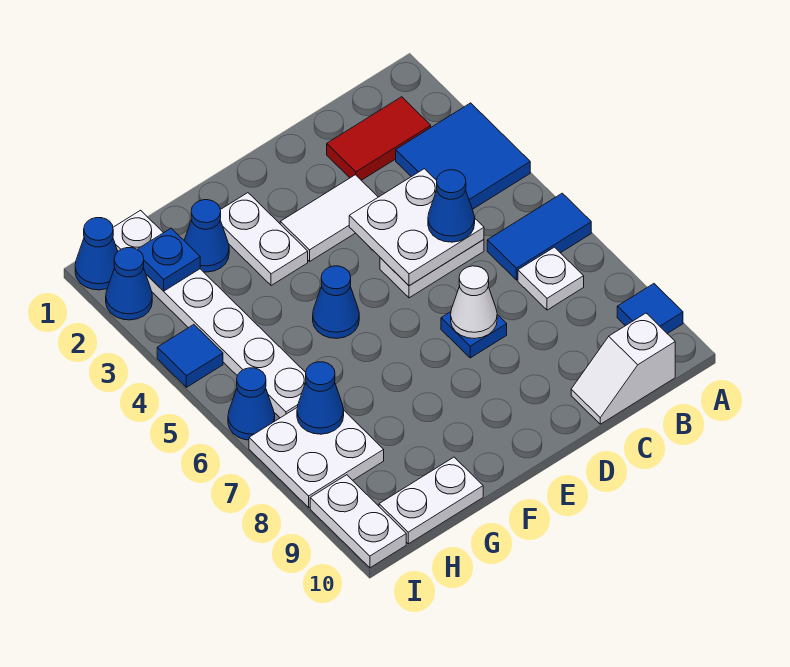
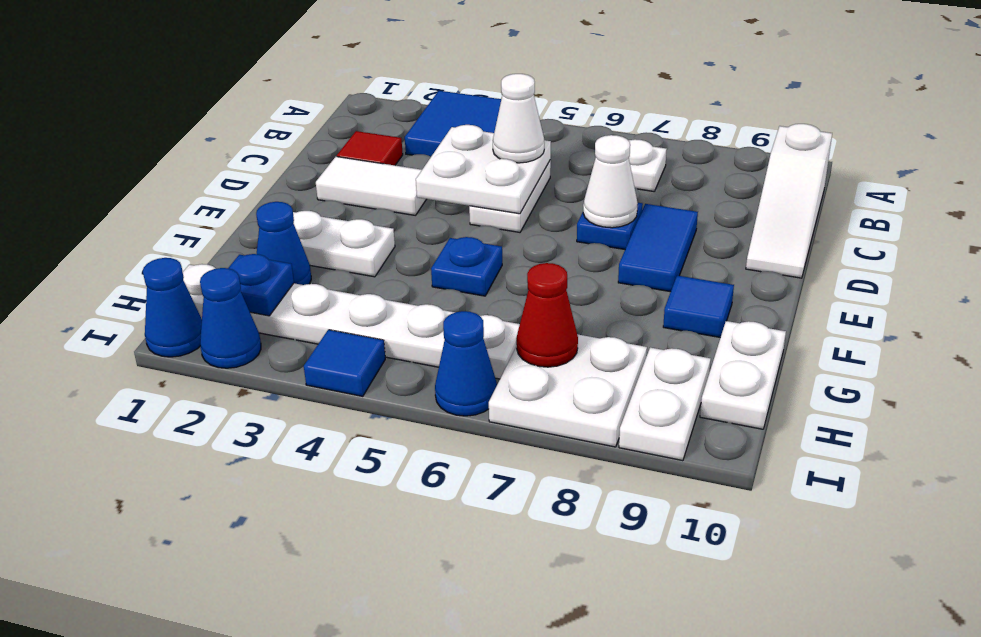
blue 1x2 tile [487,193,591,280] -> blue 1x2 tile moved to [618,204,698,292]
blue 1x1 tile [617,284,683,334] -> blue 1x1 tile moved to [663,276,734,338]
red 1x2 tile [327,97,431,180] -> red 1x1 tile [337,131,403,165]
white 1x2 slope [571,313,675,424] -> white 1x3 slope [746,124,832,278]
blue 1x1 cone [428,170,475,242] -> white 1x1 cone [493,74,544,163]
white 1x2 tile [280,175,378,261] -> white 1x2 tile turned to [316,157,426,216]
blue 1x1 cone [313,266,359,338] -> blue 1x1 plate [431,237,502,296]
blue 1x1 cone [297,362,344,434] -> red 1x1 cone [516,263,578,367]
white 1x2 plate [310,475,406,568] -> white 1x2 plate turned to [619,347,711,461]

